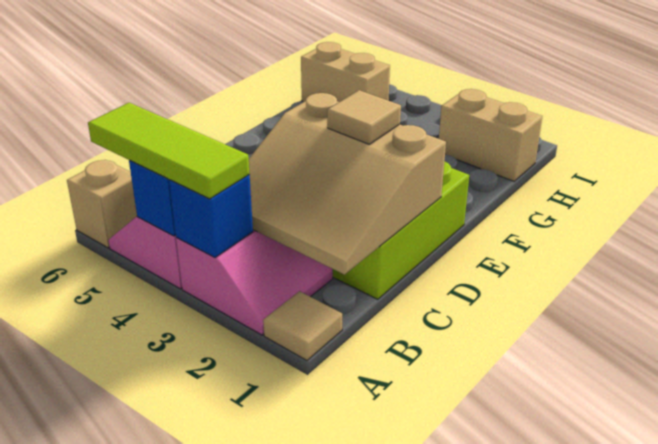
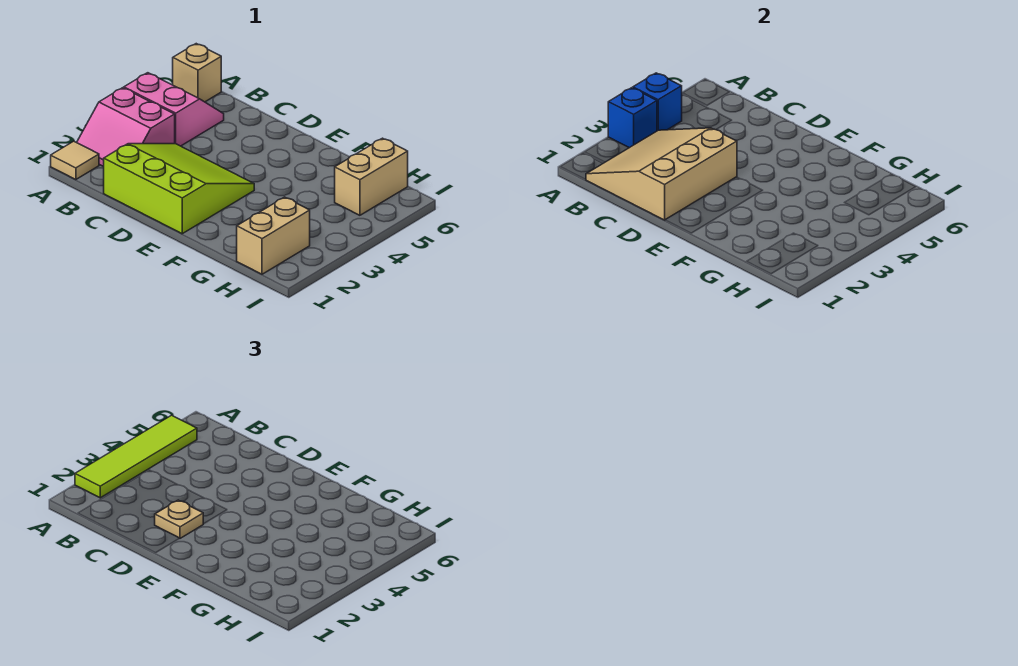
lime 1x3 tile [88,103,250,199] -> lime 1x4 tile [75,415,197,498]
tan 1x1 tile [327,90,401,144] -> tan 1x1 plate [155,500,203,538]

